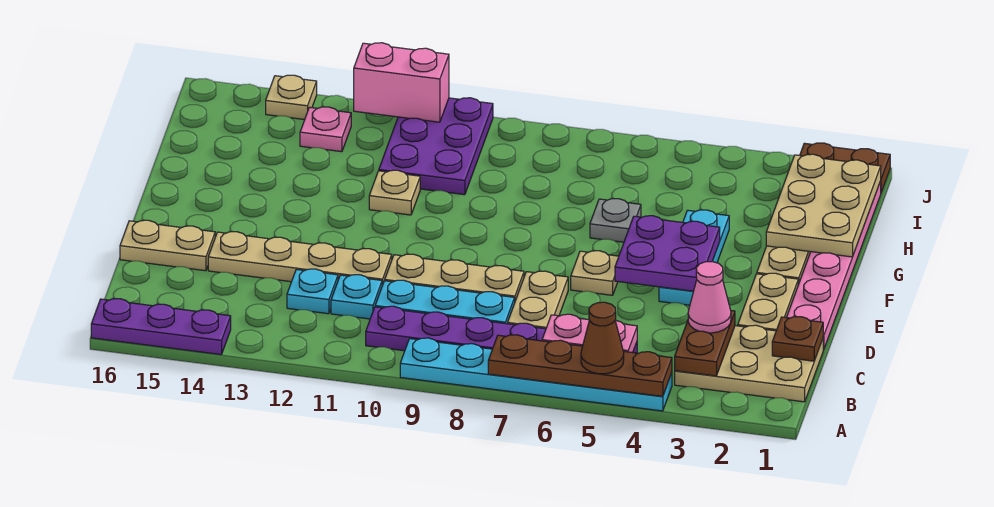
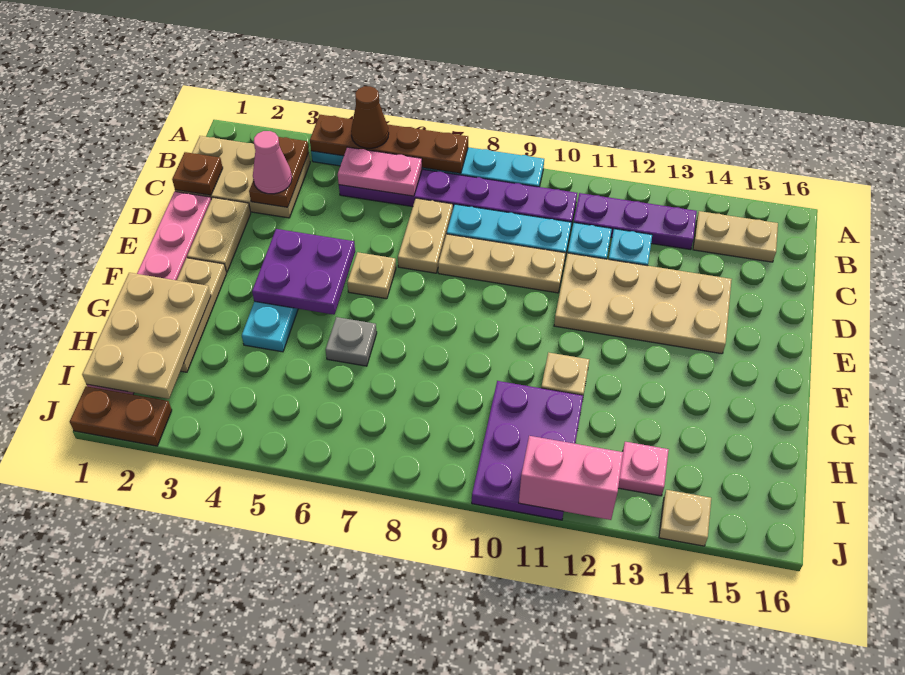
purple 1x3 plate [91,299,231,355] -> purple 1x3 plate moved to [574,193,697,250]
tan 1x4 plate [208,232,392,285] -> tan 2x4 plate [554,253,732,354]
tan 1x2 plate [120,220,215,271] -> tan 1x2 plate moved to [693,211,778,262]

